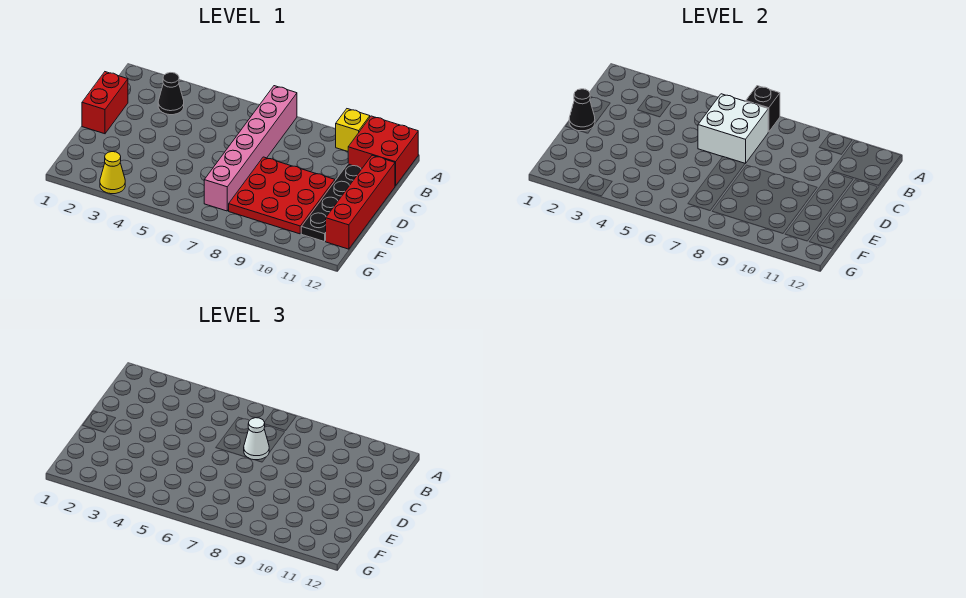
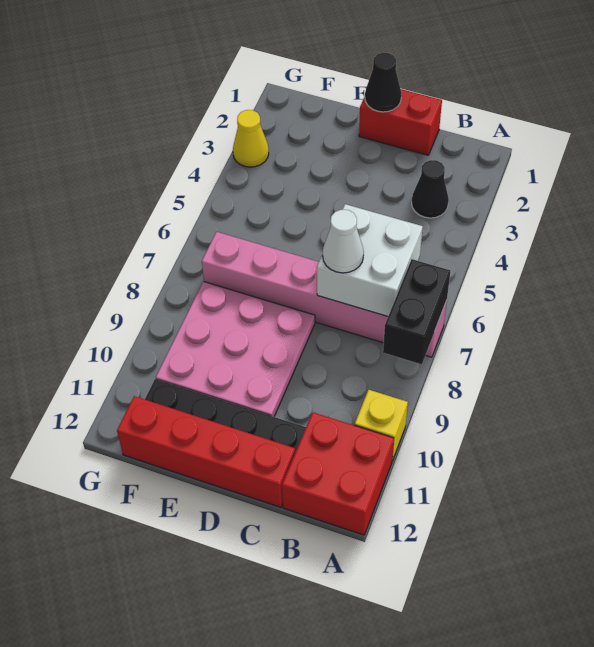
black 1x1 brick [746,86,780,132] -> black 1x2 brick [383,259,450,365]
red 3x3 plate [229,157,335,234] -> pink 3x3 plate [156,281,315,417]

